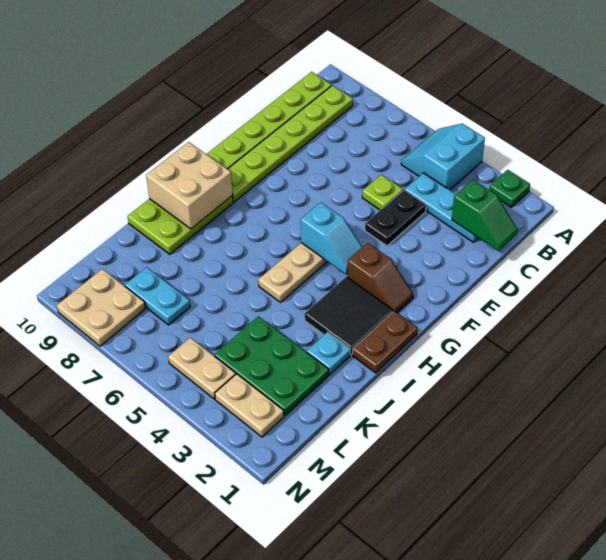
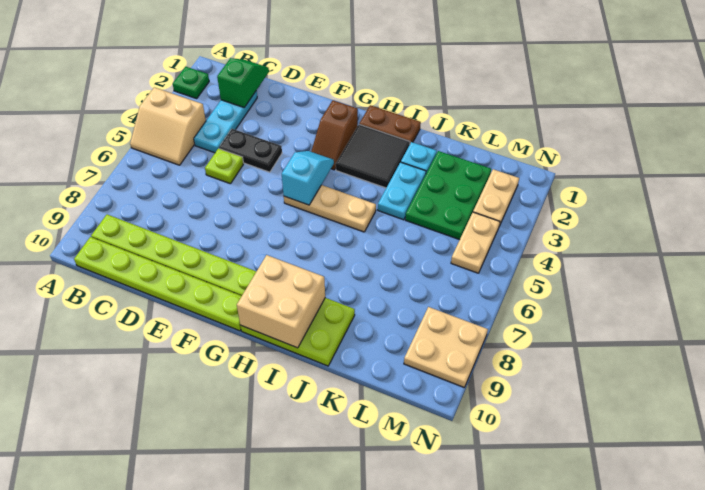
cyan 2x2 slope [401,124,485,190] -> tan 2x2 slope [130,87,206,165]
brown 1x2 slope [347,243,413,313] -> brown 1x2 slope turned to [311,100,358,170]
cyan 1x2 plate [125,267,190,325] -> cyan 1x2 plate moved to [378,162,426,220]

